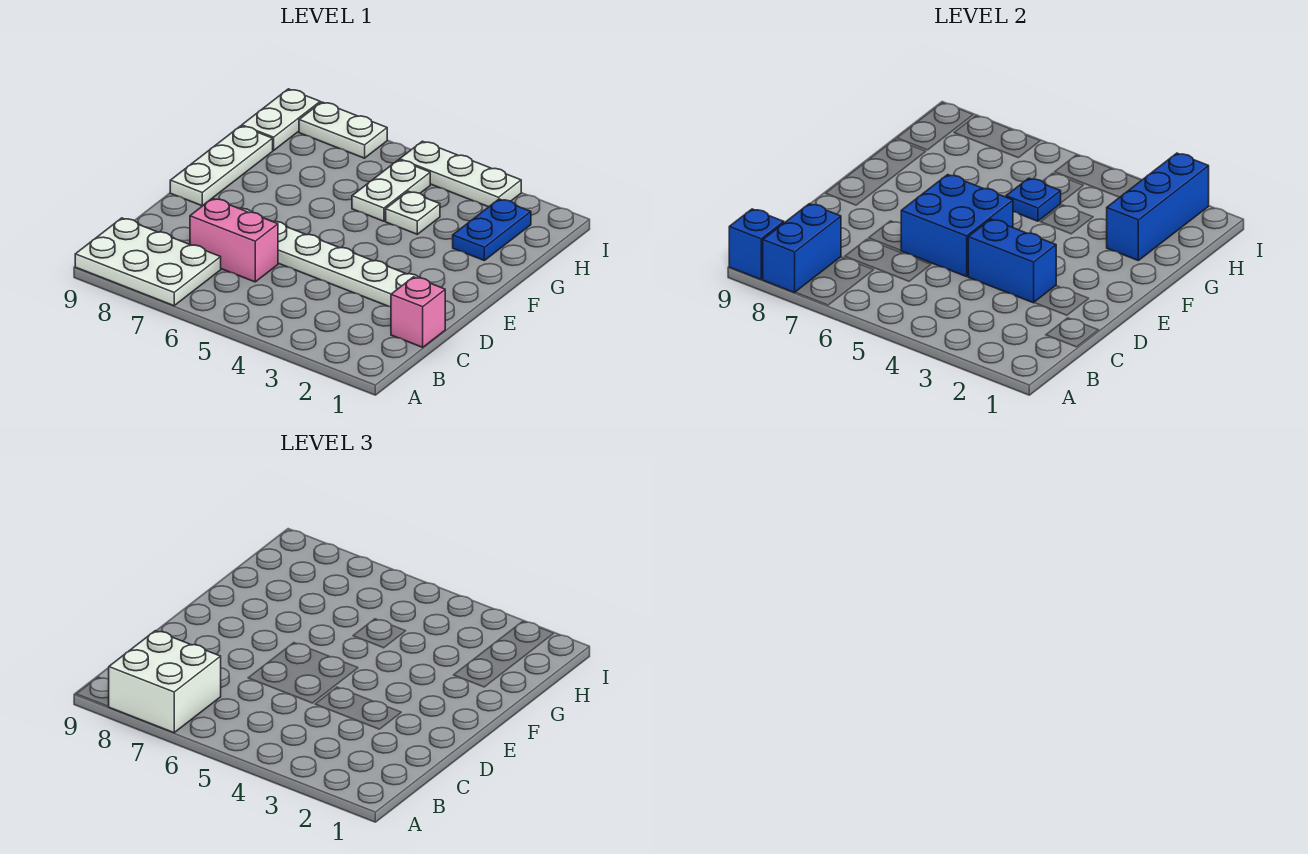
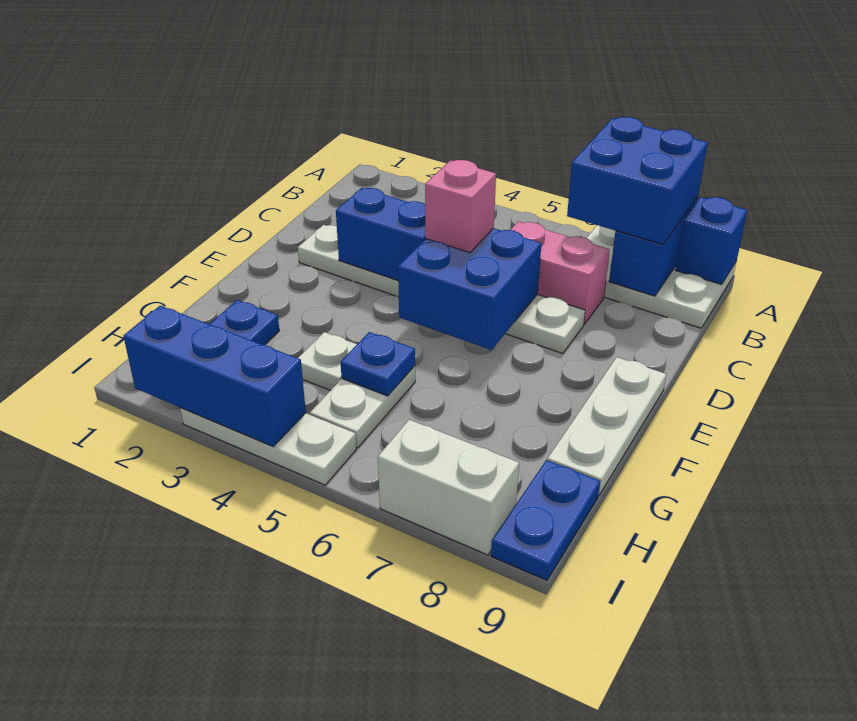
white 2x2 brick [109,631,221,733] -> blue 2x2 brick [567,117,708,244]
pink 1x1 brick [391,277,445,347] -> pink 1x1 brick moved to [425,160,496,253]
blue 1x3 brick [1107,153,1209,260] -> blue 1x3 brick turned to [124,306,306,446]
white 1x2 plate [242,89,320,150] -> blue 1x2 plate [491,460,600,580]
white 1x2 plate [299,102,387,158] -> white 1x2 brick [378,420,519,555]

